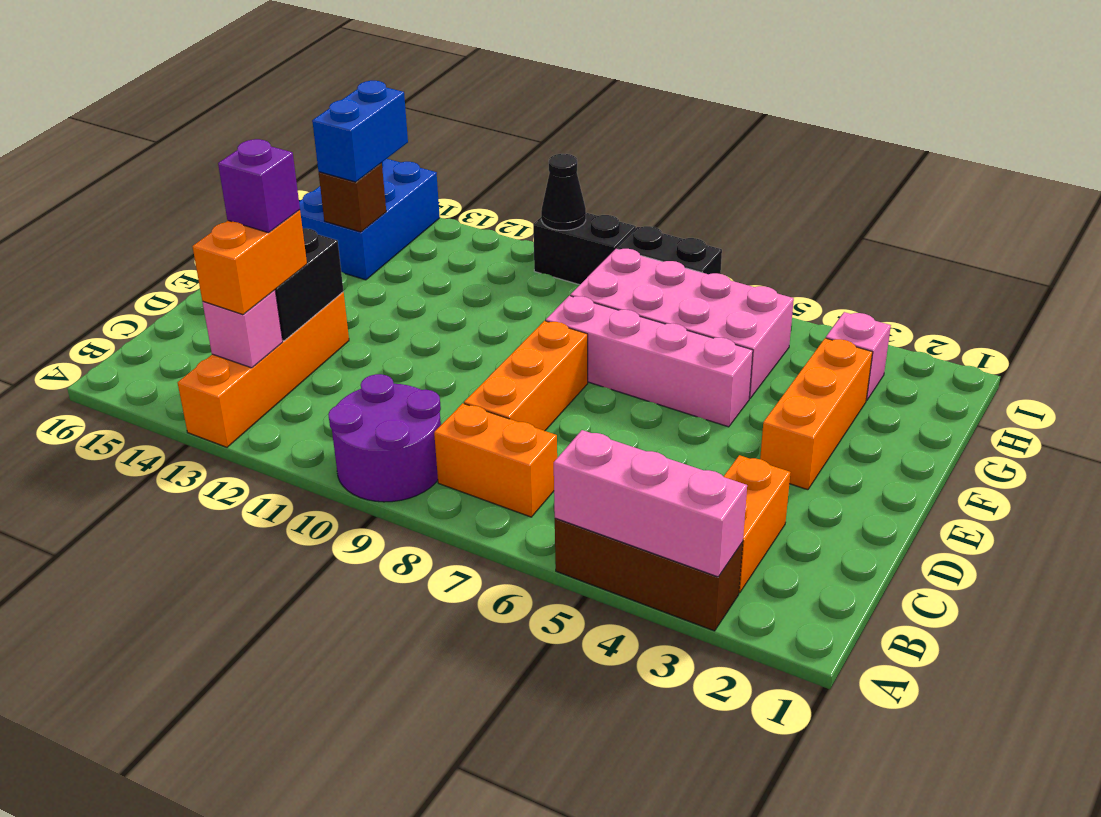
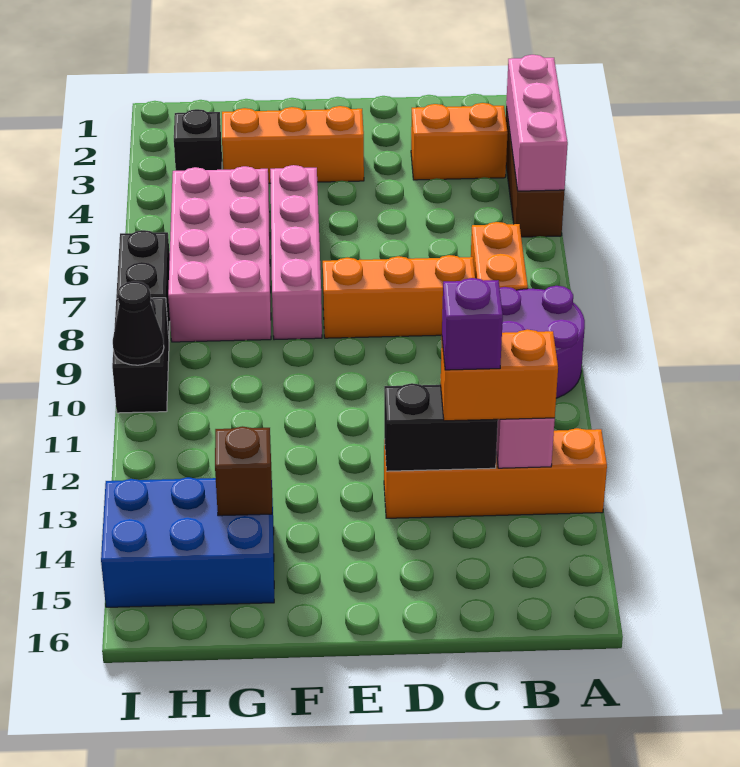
blue 1x2 brick [312,81,408,182] -> none
pink 1x1 brick [826,312,891,401] -> black 1x1 brick [174,109,222,171]

